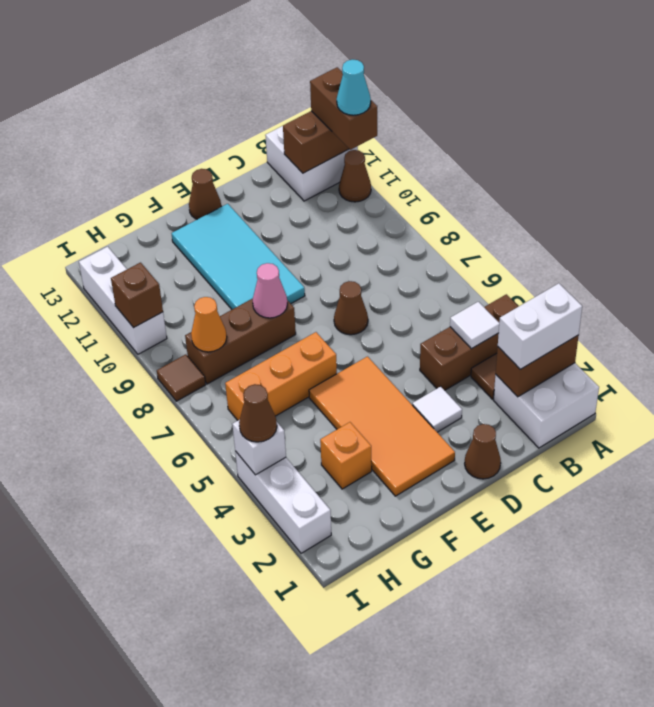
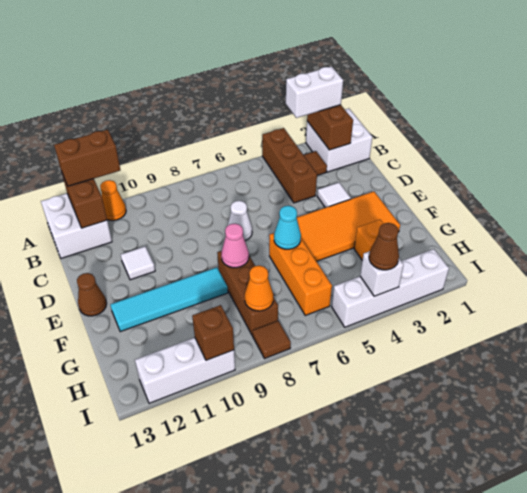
white 1x2 brick [498,283,582,369] -> white 1x2 brick turned to [286,66,343,118]
brown 1x1 cone [339,150,371,202] -> orange 1x1 cone [100,180,126,221]
cyan 1x1 cone [337,59,371,115] -> cyan 1x1 cone moved to [274,206,301,249]
white 1x1 tile [450,302,499,349] -> white 1x1 tile moved to [121,246,155,280]
brown 1x1 cone [465,424,501,479] -> none
brown 1x1 cone [334,281,368,335] -> white 1x1 cone [228,201,252,241]
cyan 2x4 tile [172,204,305,309] -> cyan 1x4 tile [110,267,228,332]
white 1x3 brick [235,451,331,553] -> white 1x4 brick [332,249,449,327]

